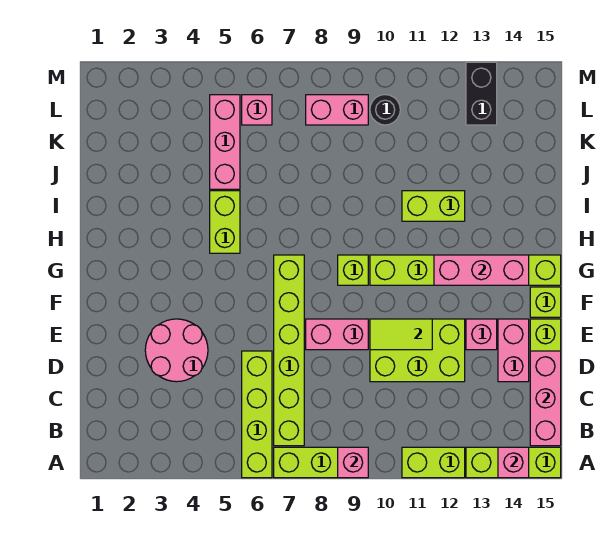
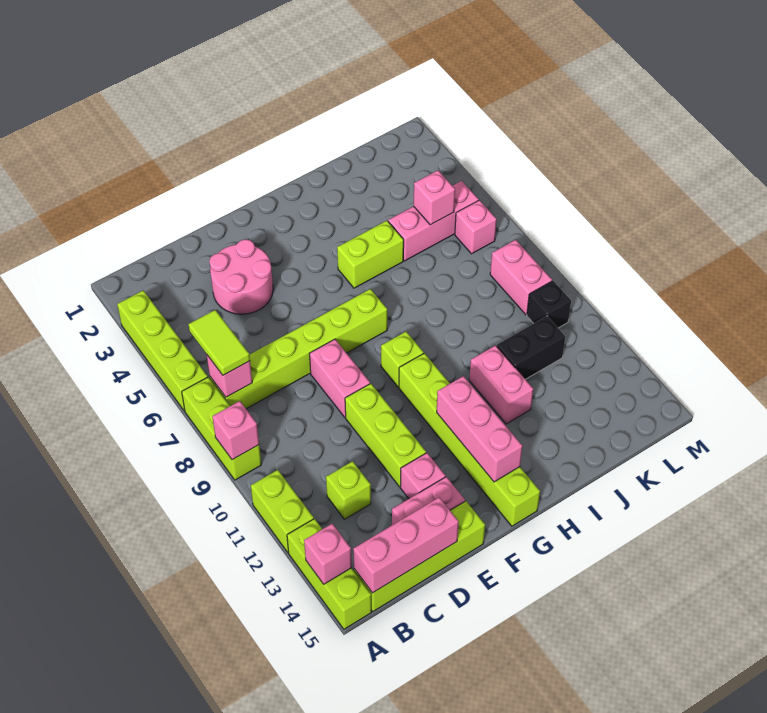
lime 1x4 brick [242,351,272,478] -> lime 1x4 brick turned to [117,290,208,411]
none -> pink 1x1 brick [207,355,252,397]
lime 2x3 brick [370,319,465,382] -> lime 1x3 brick [345,384,426,487]
lime 1x2 tile [370,319,432,350] -> lime 1x2 tile moved to [189,310,250,375]
lime 1x1 brick [530,287,561,317] -> lime 1x1 brick moved to [326,461,371,519]
lime 1x2 brick [402,191,465,221] -> pink 1x2 brick [469,345,533,424]
none -> pink 1x1 brick [414,170,455,225]
black 1x1 round brick [370,95,400,125] -> black 1x1 brick [527,281,571,328]
black 1x2 brick [466,62,497,125] -> black 1x2 brick moved to [497,316,565,379]

